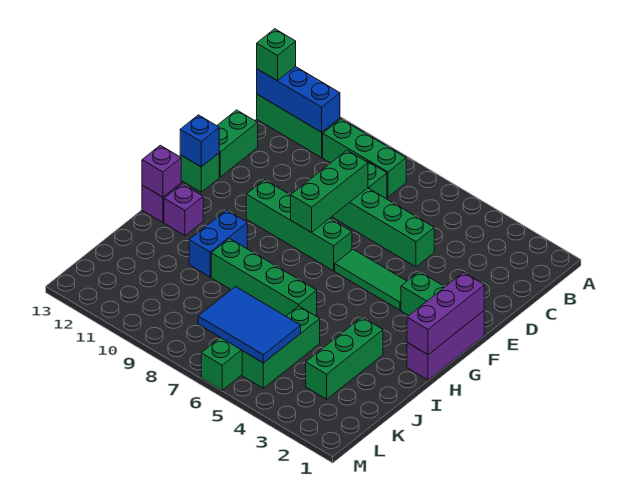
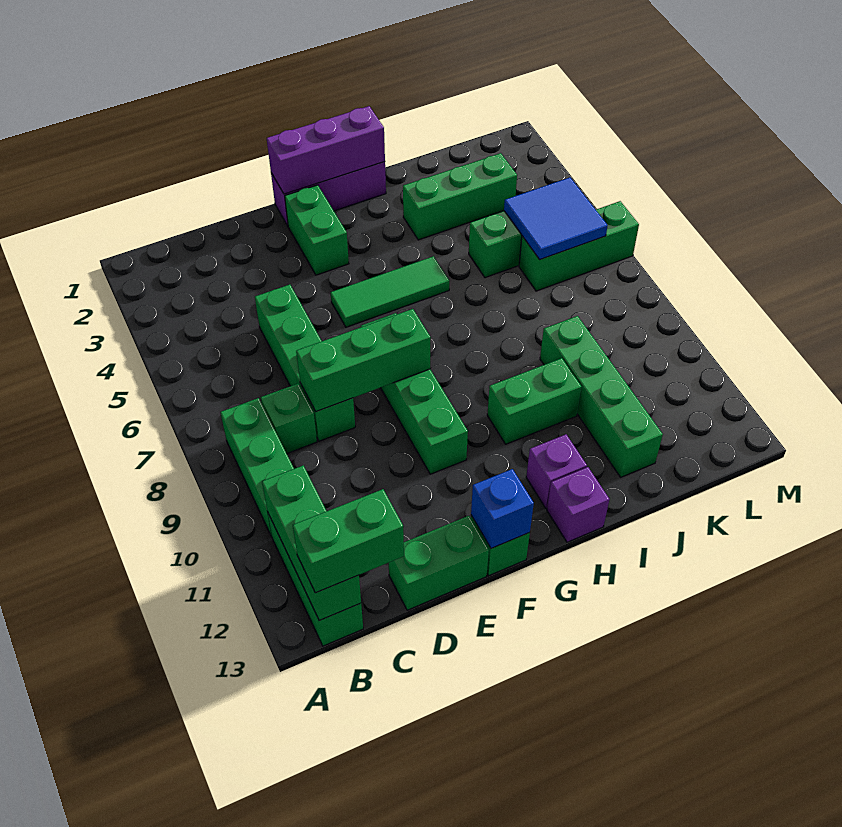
blue 1x3 brick [257,67,340,132] -> green 1x3 brick [262,466,361,621]
green 1x1 brick [257,29,296,81] -> green 1x2 brick [293,489,404,593]
green 1x3 tile [335,249,407,310] -> green 1x3 tile turned to [331,256,449,327]
blue 1x2 brick [189,210,247,277] -> green 1x2 brick [487,358,581,444]
purple 1x1 brick [142,145,181,197] -> none
green 1x4 brick [211,239,317,316] -> green 1x4 brick moved to [540,316,663,477]
blue 2x3 tile [198,287,301,363] -> blue 2x2 tile [504,178,608,260]

